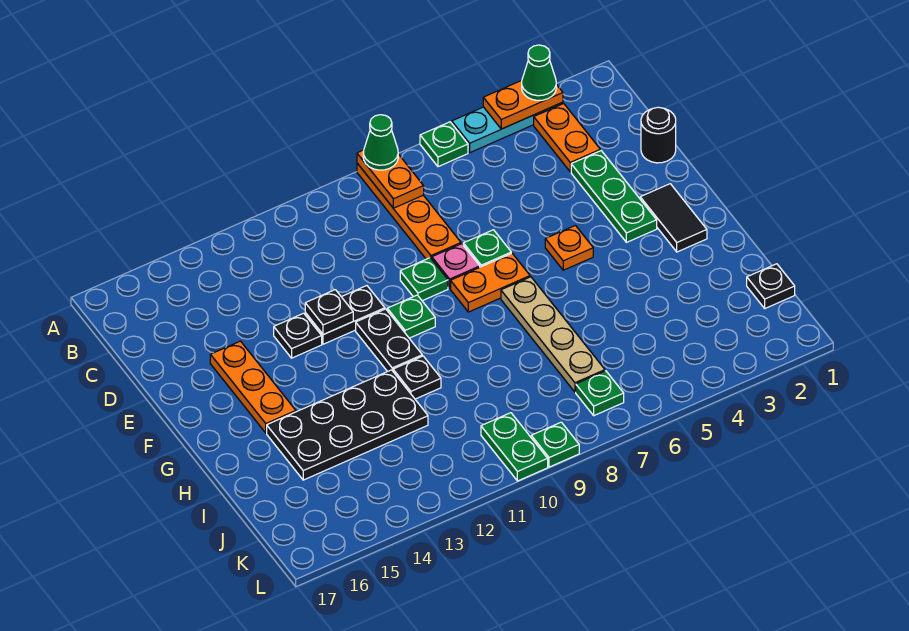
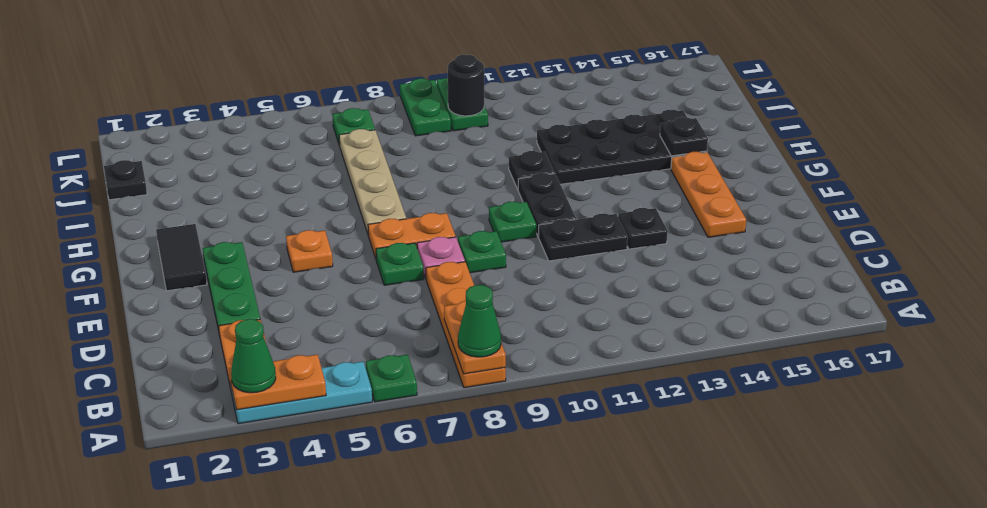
black 1x1 round brick [641,107,676,163] -> black 1x1 round brick moved to [448,54,484,116]
black 1x1 plate [305,290,353,335] -> black 1x1 plate moved to [660,117,708,156]
green 1x1 plate [531,422,579,467] -> green 1x2 plate [400,79,451,136]

